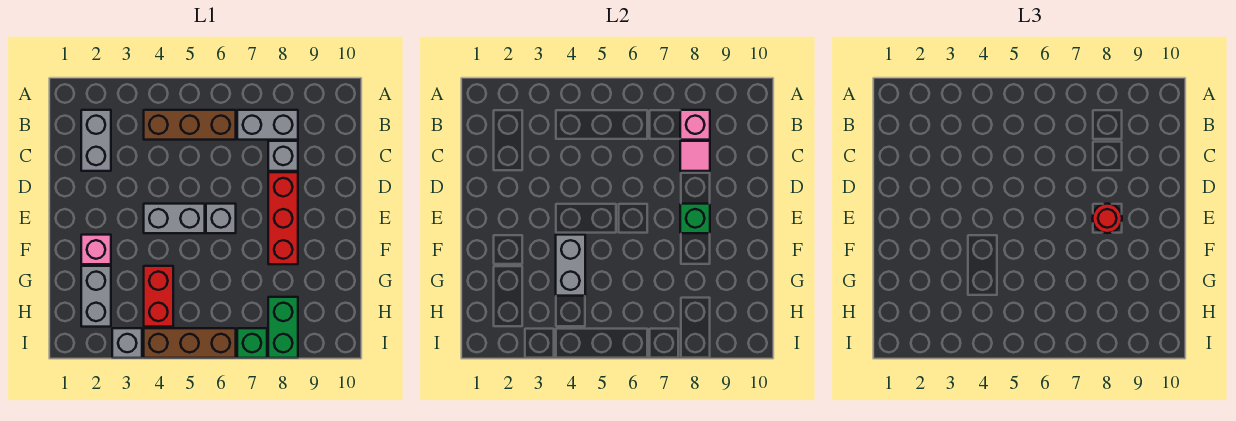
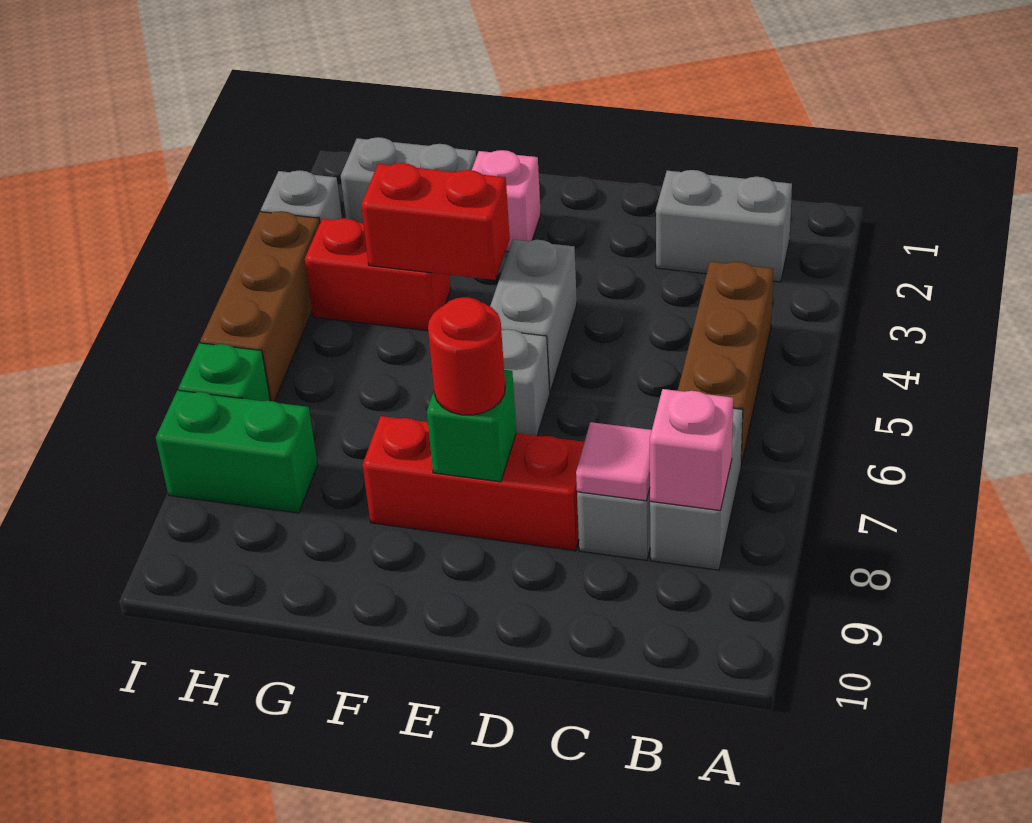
grey 1x2 brick [556,235,585,296] -> red 1x2 brick [361,163,510,280]

